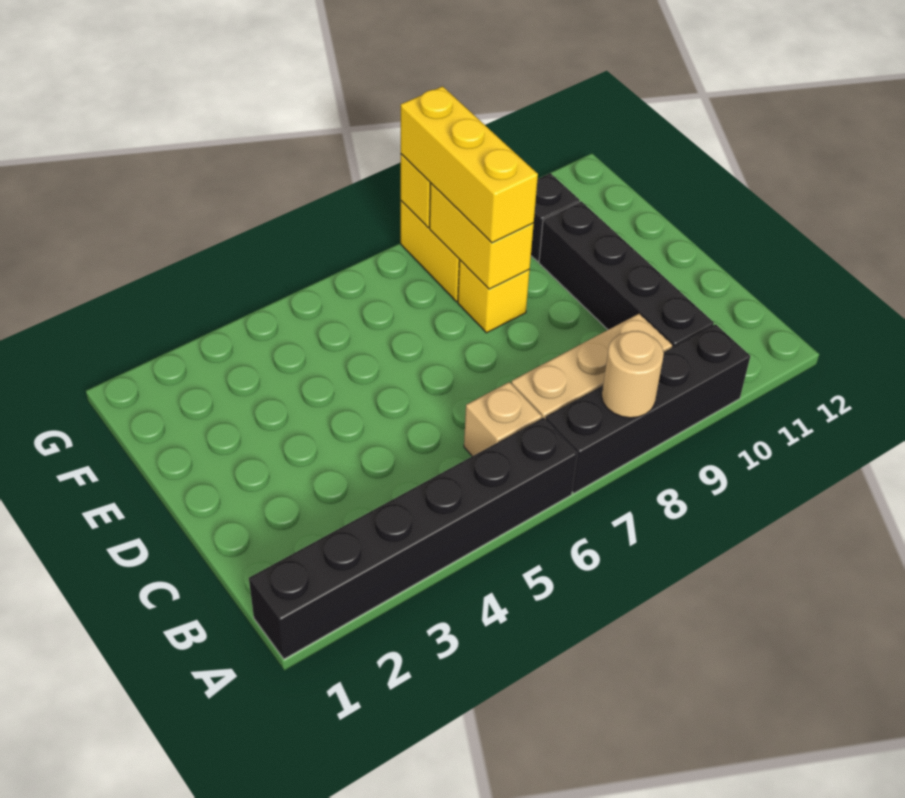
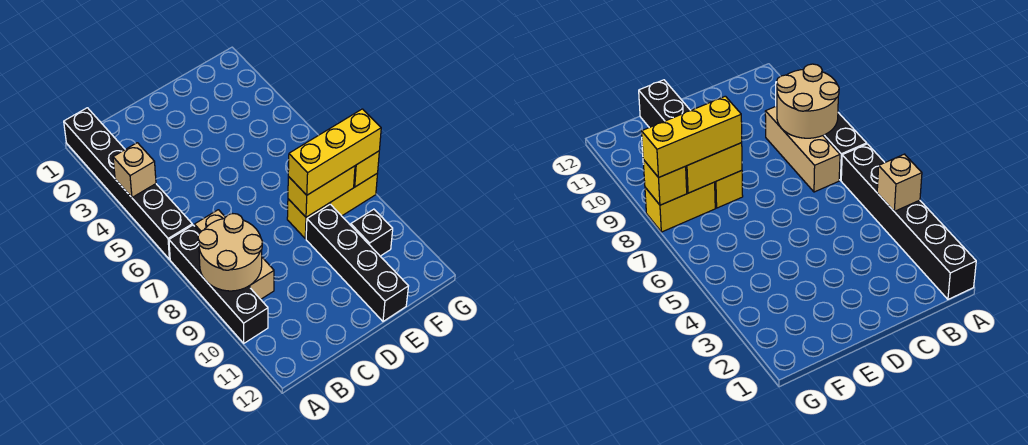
tan 1x1 round brick [602,331,664,418] -> tan 2x2 round brick [198,214,263,291]
tan 1x1 brick [464,382,542,456] -> tan 1x1 brick moved to [113,143,156,197]
black 1x4 brick [539,201,714,347] -> black 1x4 brick turned to [306,204,408,321]

